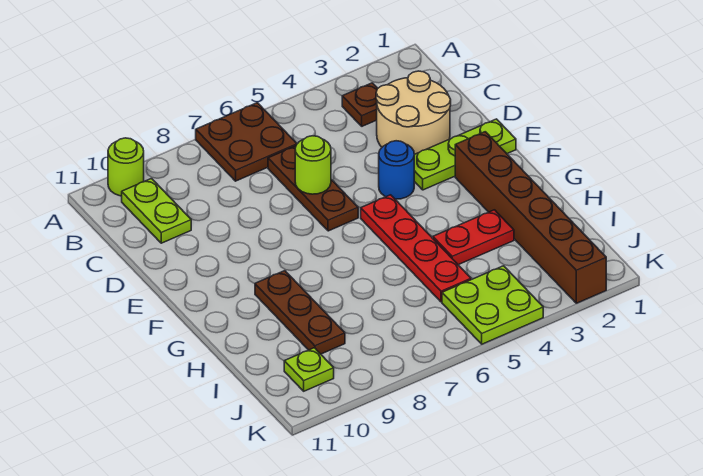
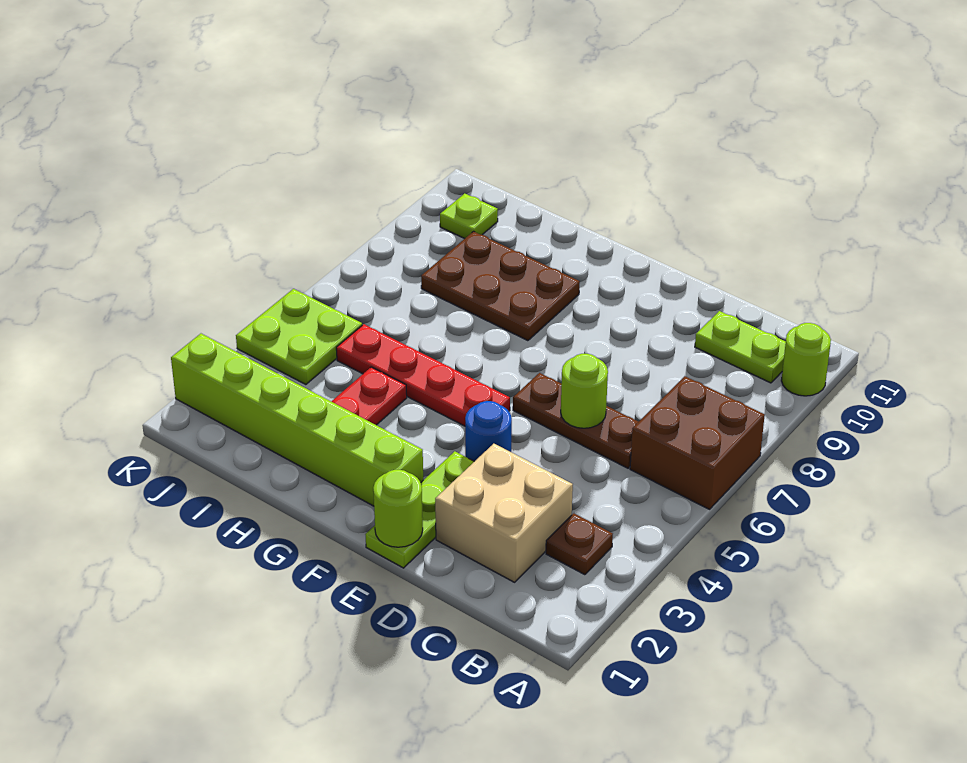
brown 2x2 plate [196,103,297,181] -> brown 2x2 brick [630,376,765,509]
tan 2x2 round brick [376,71,451,154] -> tan 2x2 brick [435,444,573,582]
none -> lime 1x1 round brick [373,470,423,547]
brown 1x6 brick [455,132,606,303] -> lime 1x6 brick [171,334,423,506]
brown 1x3 plate [255,271,345,354] -> brown 2x3 plate [421,231,580,341]

